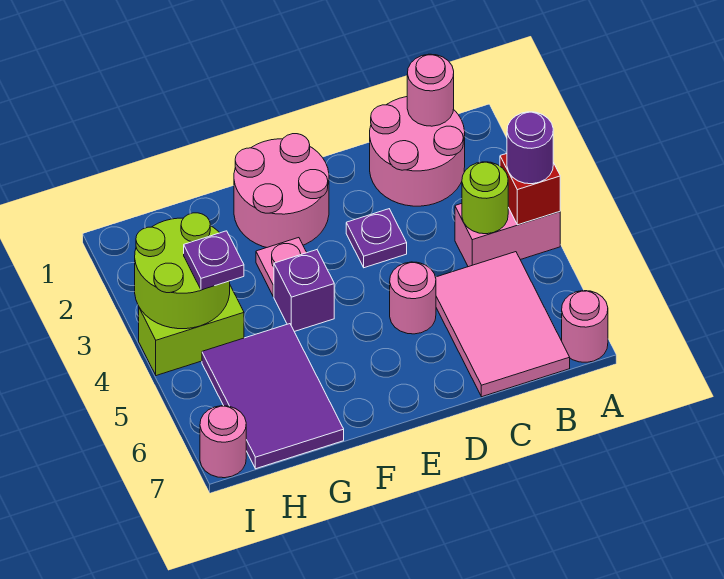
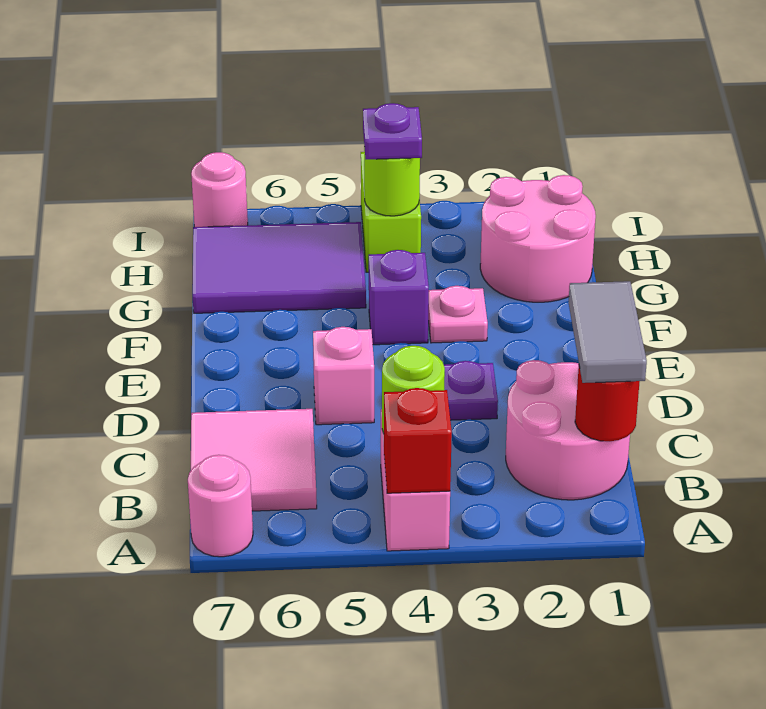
purple 1x1 round brick [507,112,553,184] -> none
pink 1x1 round brick [407,54,454,126] -> red 1x1 round brick [575,366,640,441]
none -> grey 1x2 tile [569,281,647,383]
pink 2x3 tile [435,252,570,397] -> pink 2x2 tile [191,409,317,511]
pink 1x1 round brick [390,262,436,334] -> pink 1x1 brick [313,327,374,425]
pink 2x2 round brick [234,134,329,248] -> pink 2x2 round brick moved to [480,175,596,302]
lime 2x2 round brick [135,213,230,329] -> lime 1x1 round brick [364,147,420,216]

